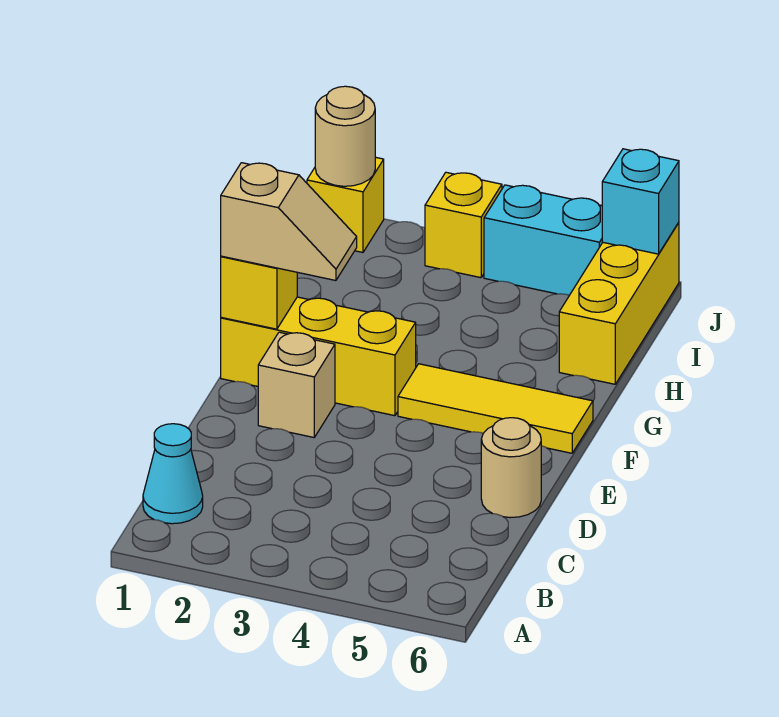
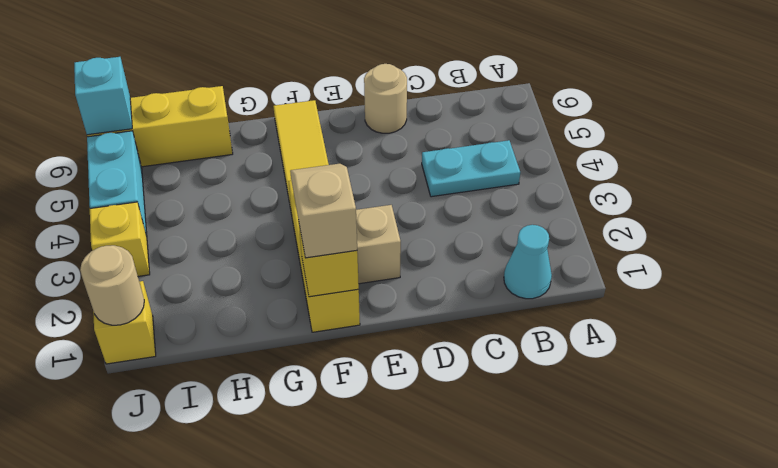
none -> cyan 1x2 plate [422,140,520,197]

